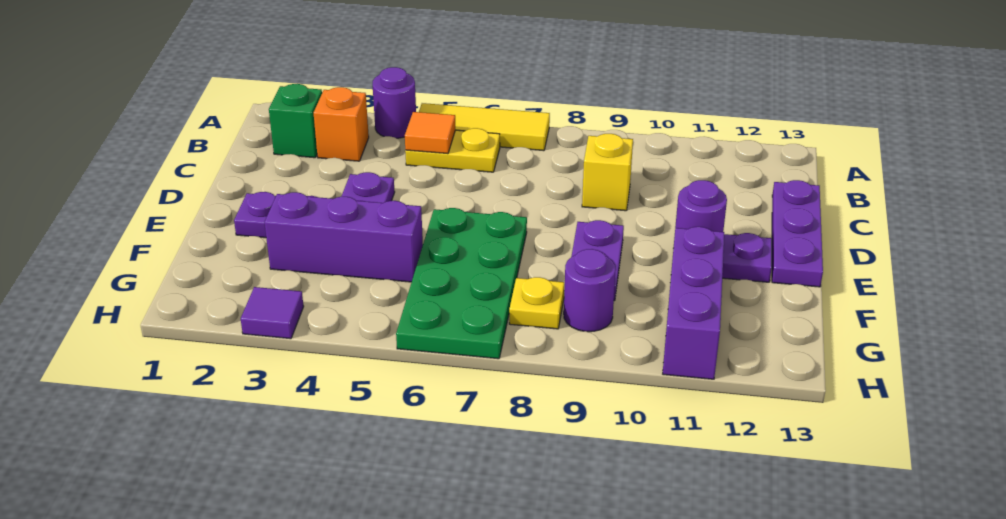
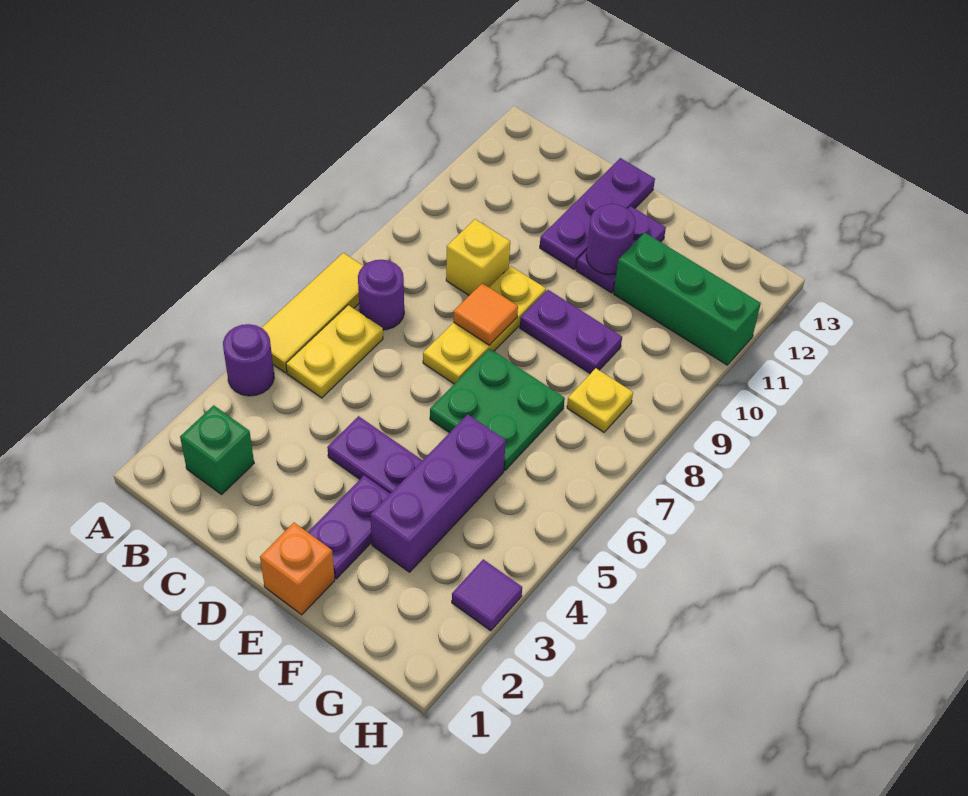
orange 1x1 brick [314,87,369,161] -> orange 1x1 brick moved to [260,523,335,615]
orange 1x1 tile [405,112,455,154] -> orange 1x1 tile moved to [453,283,518,345]
purple 1x3 plate [772,180,823,287] -> purple 1x3 plate turned to [540,158,655,269]
none -> yellow 1x3 plate [423,266,546,384]
green 2x4 plate [396,208,527,359] -> green 2x2 plate [430,349,565,470]
purple 1x3 brick [663,227,724,379] -> green 1x3 brick [614,233,761,365]
purple 1x1 round brick [564,249,615,332] -> purple 1x1 round brick moved to [358,260,404,330]

